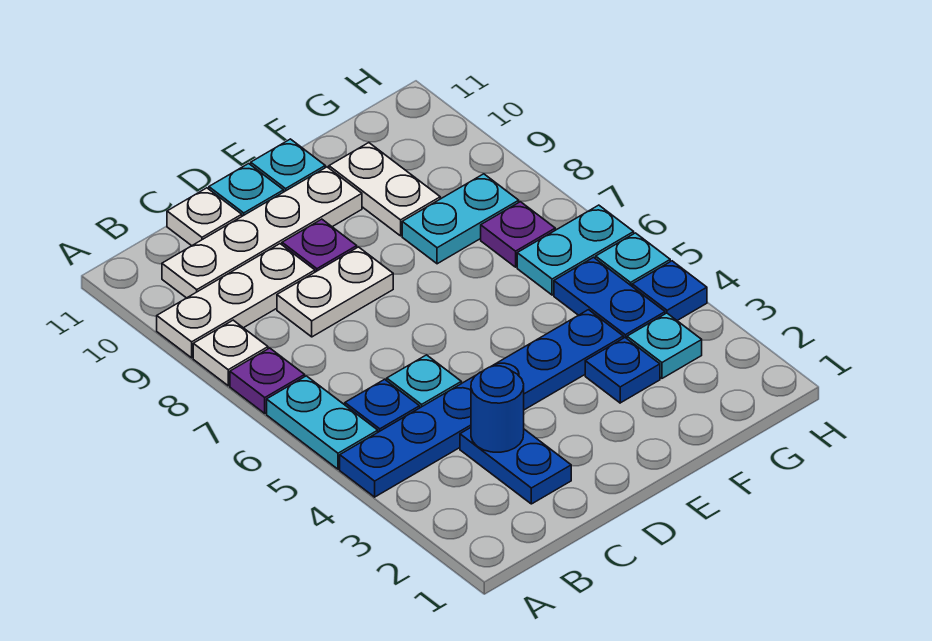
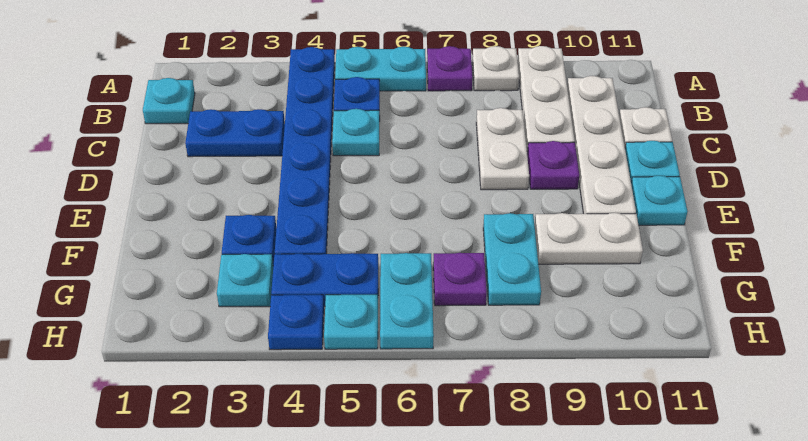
none -> cyan 1x1 plate [143,78,195,124]
blue 1x1 round brick [471,366,524,452] -> none

